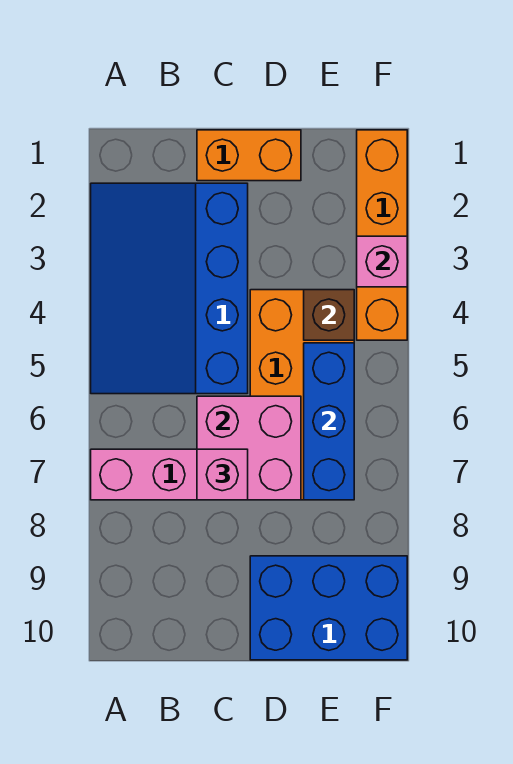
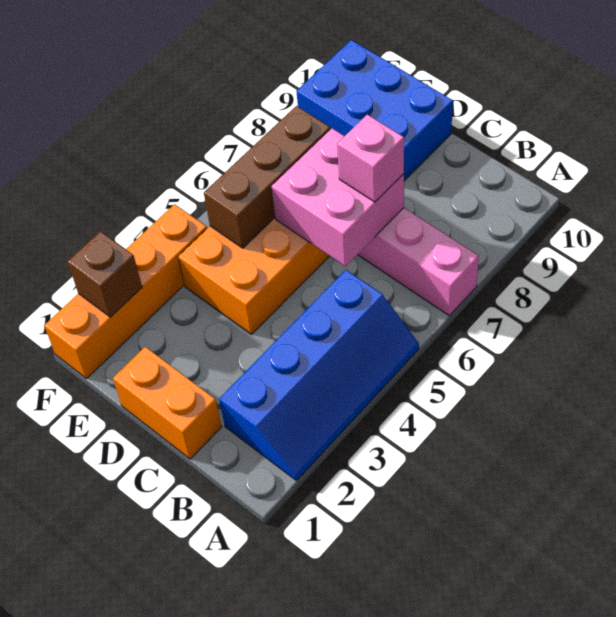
blue 3x4 slope [91,183,248,394] -> blue 2x4 slope [219,270,419,481]
brown 1x1 brick [304,290,354,340] -> brown 1x1 brick moved to [68,232,142,317]
blue 1x3 brick [304,343,354,500] -> brown 1x3 brick [204,106,330,248]
pink 1x1 brick [357,236,407,287] -> none

